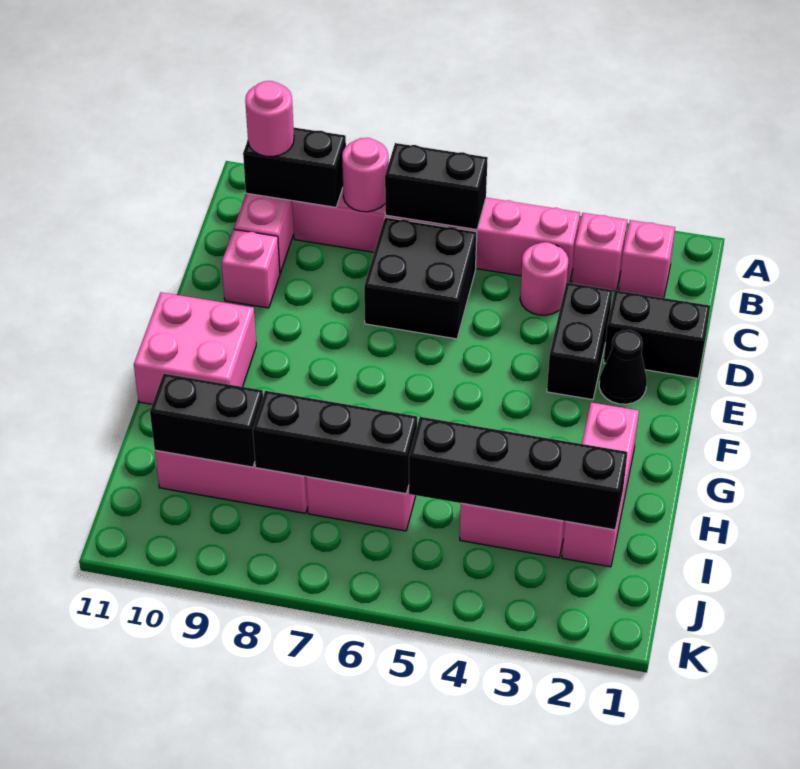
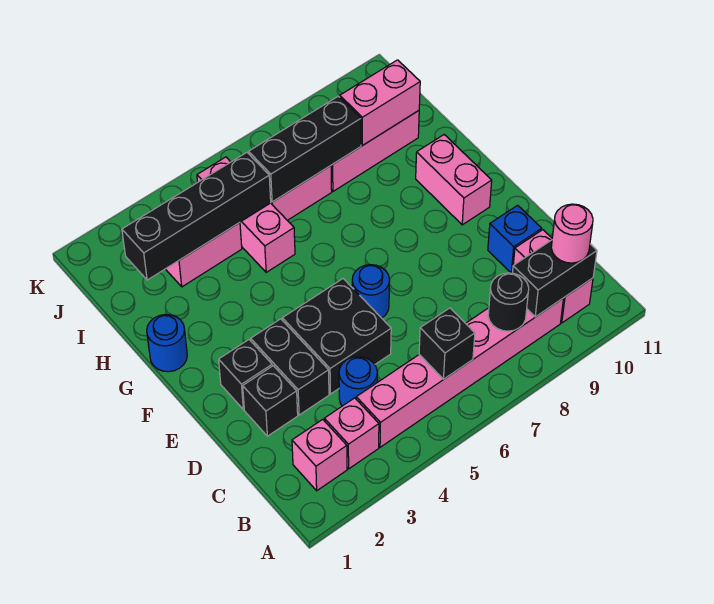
black 1x2 brick [385,143,488,230] -> black 1x1 brick [419,308,475,379]
pink 1x1 round brick [342,138,388,212] -> black 1x1 round brick [488,273,529,331]
pink 1x1 round brick [520,242,568,315] -> blue 1x1 round brick [339,357,377,406]
black 2x2 brick [364,217,477,339] -> black 2x2 brick moved to [282,279,391,394]
black 1x2 brick [604,290,710,378] -> black 1x1 brick [243,366,298,436]
pink 1x1 brick [222,229,280,308] -> blue 1x1 brick [488,205,542,273]
black 1x1 cone [599,330,647,404] -> black 1x1 brick [219,340,272,409]
none -> blue 1x1 round brick [352,265,390,318]
pink 2x2 brick [134,292,256,404] -> pink 1x2 brick [416,135,492,225]
none -> blue 1x1 round brick [147,314,187,372]
pink 1x3 brick [562,403,639,567] -> pink 1x3 brick moved to [197,157,295,272]
black 1x2 brick [150,374,263,467] -> pink 1x2 brick [340,60,420,146]

